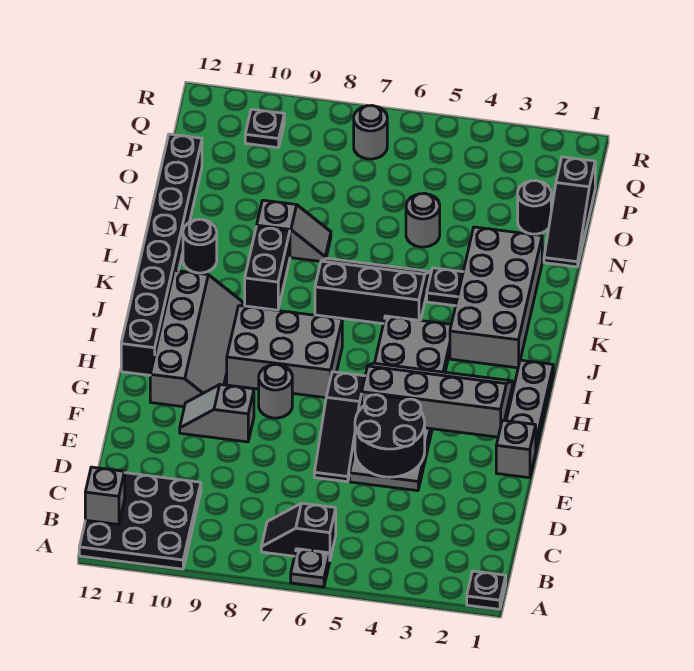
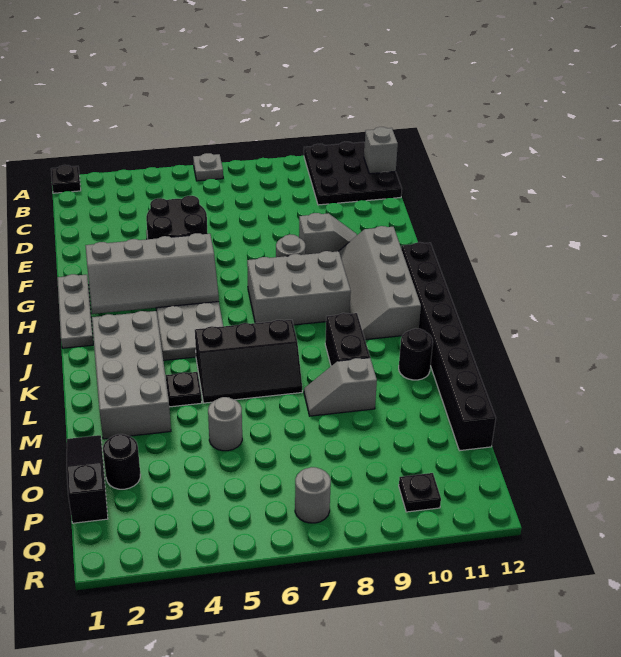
black 1x2 slope [261,503,336,559] -> none
black 1x3 slope [314,372,365,482] -> none
grey 1x1 brick [496,420,536,478] -> none

